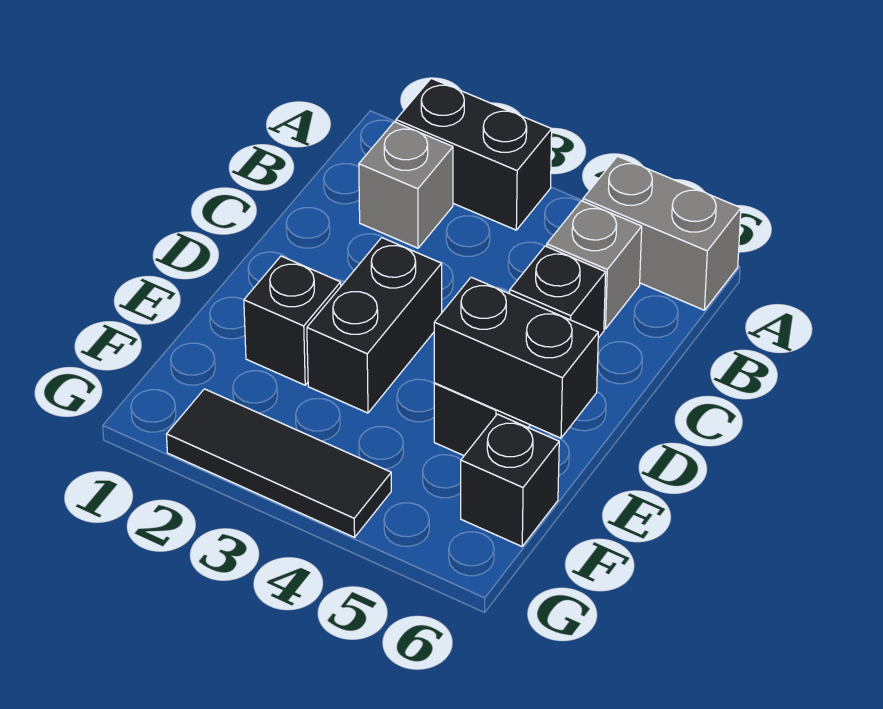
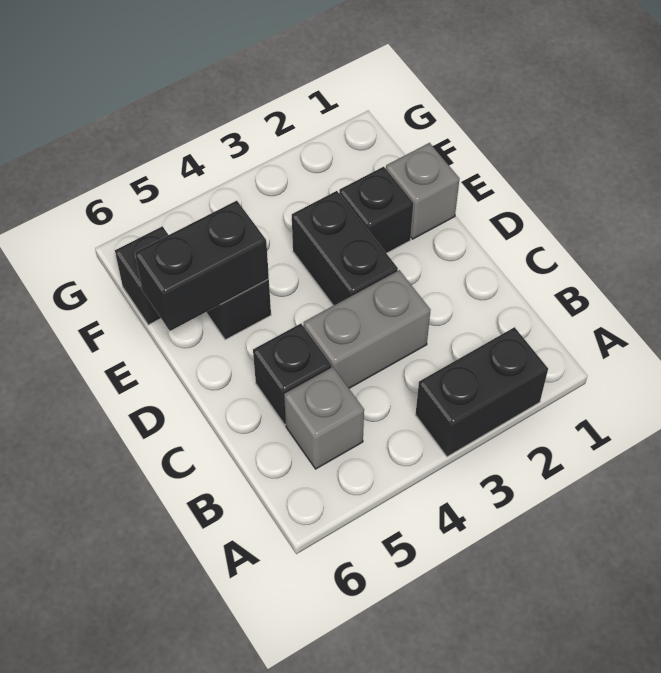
grey 1x2 brick [583,156,741,310] -> grey 1x2 brick moved to [304,270,431,388]
grey 1x1 brick [359,122,453,248] -> grey 1x1 brick moved to [386,143,459,239]
black 1x3 tile [166,389,391,537] -> none

